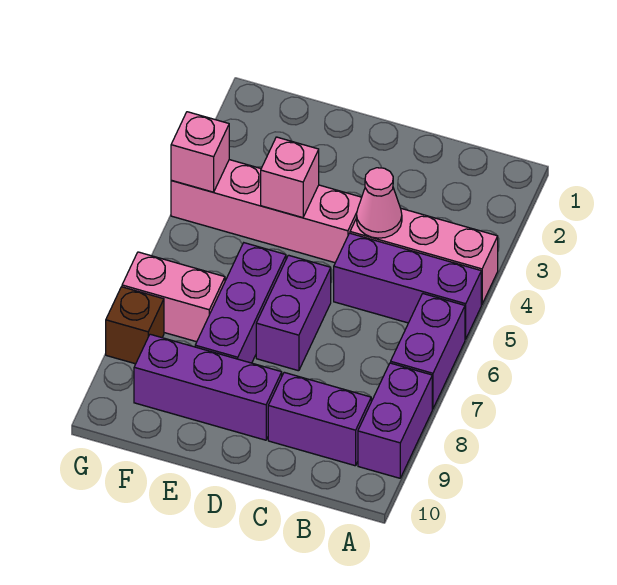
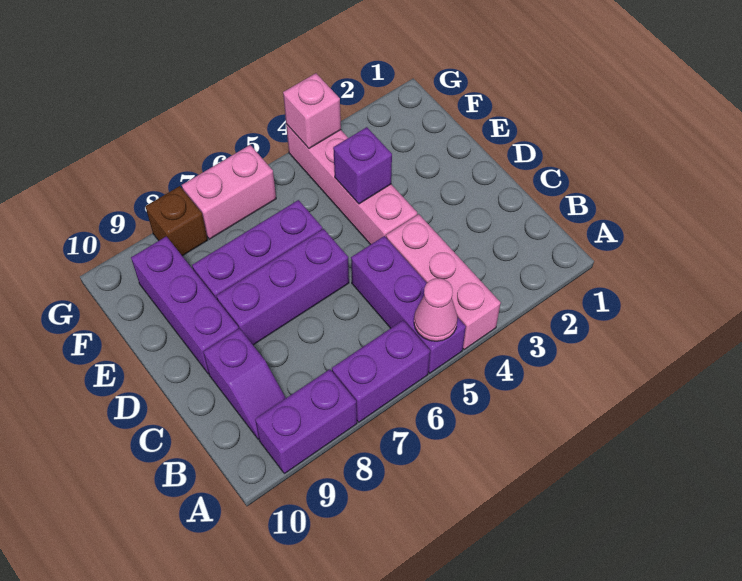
purple 1x2 brick [268,372,371,466] -> purple 1x2 slope [203,328,286,439]
pink 1x1 cone [357,168,402,238] -> pink 1x1 cone moved to [414,278,458,341]
purple 1x2 brick [256,255,331,371] -> purple 1x3 brick [216,229,349,345]
pink 1x1 brick [261,137,319,218] -> purple 1x1 brick [333,127,392,204]
pink 1x2 brick [122,252,225,342] -> pink 1x2 brick turned to [182,145,276,239]

